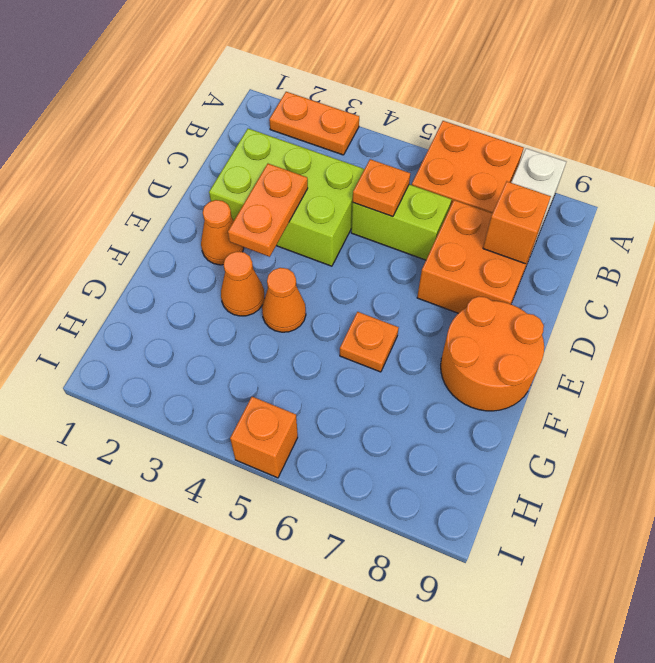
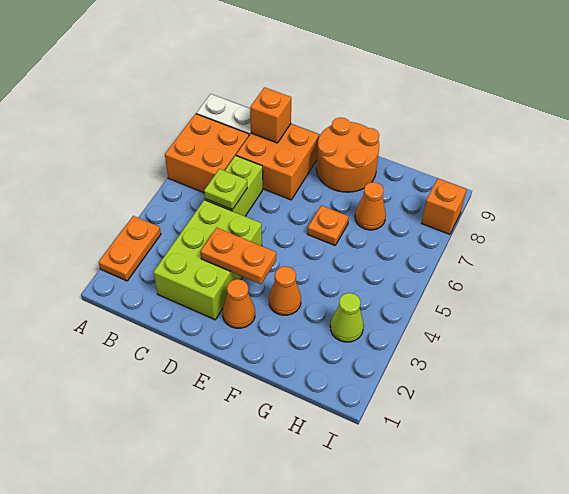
orange 1x1 plate [353,159,410,217] -> lime 1x1 plate [204,169,247,210]
orange 1x1 cone [262,268,306,332] -> orange 1x1 cone moved to [355,182,386,230]
none -> lime 1x1 cone [330,293,364,342]
orange 1x1 brick [230,397,298,478] -> orange 1x1 brick moved to [422,178,467,234]

